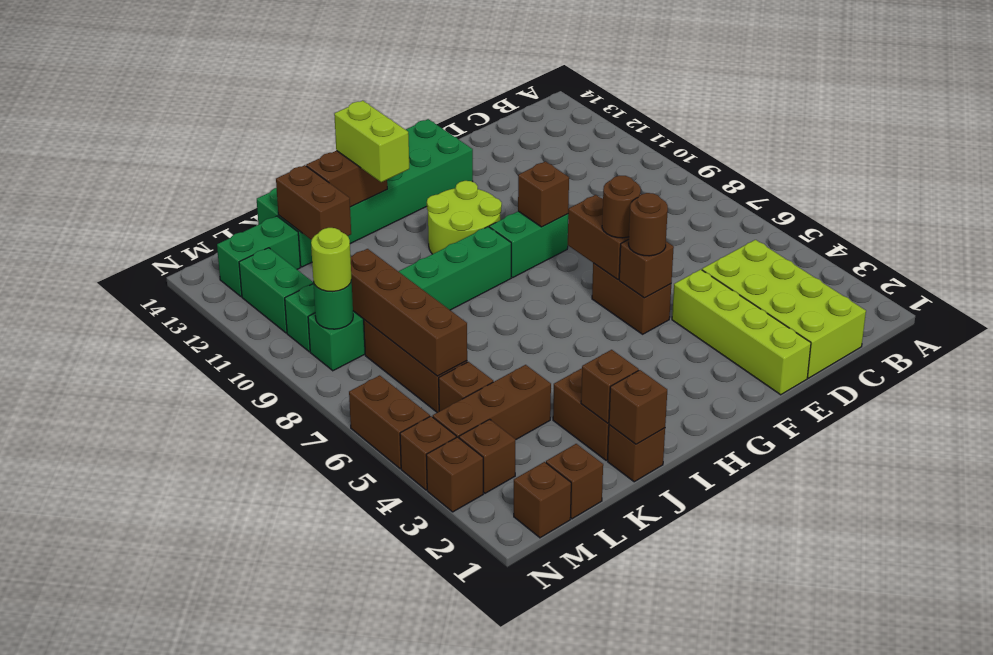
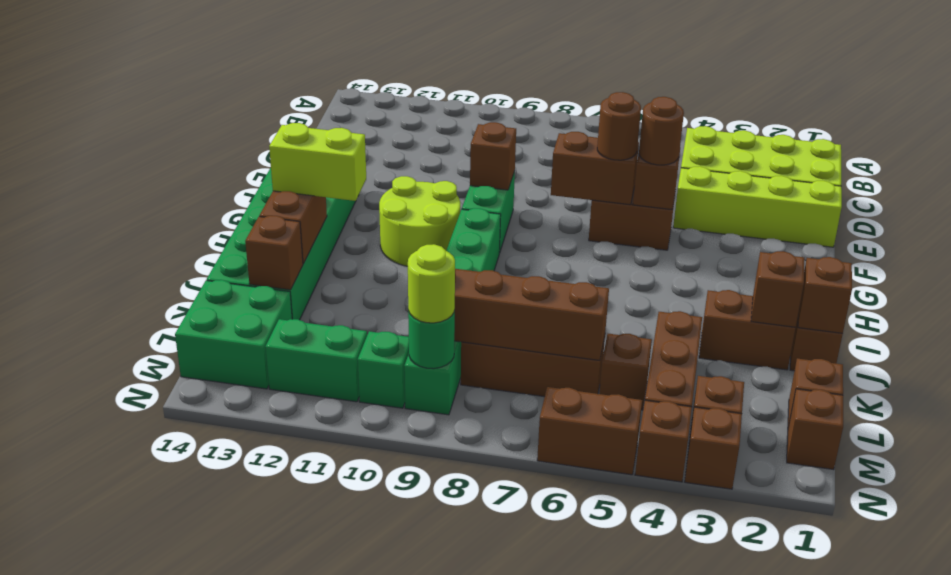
brown 1x2 brick [276,165,351,240] -> brown 1x1 brick [245,216,303,290]
green 1x2 brick [217,216,301,297] -> green 2x2 brick [175,280,292,389]

